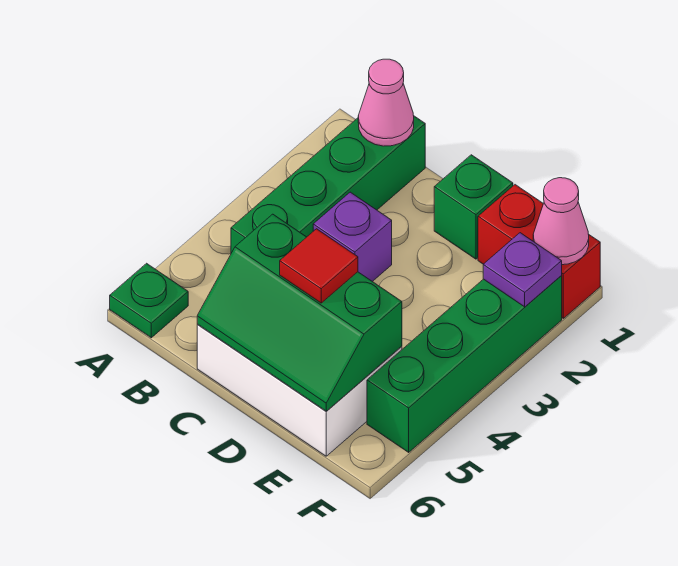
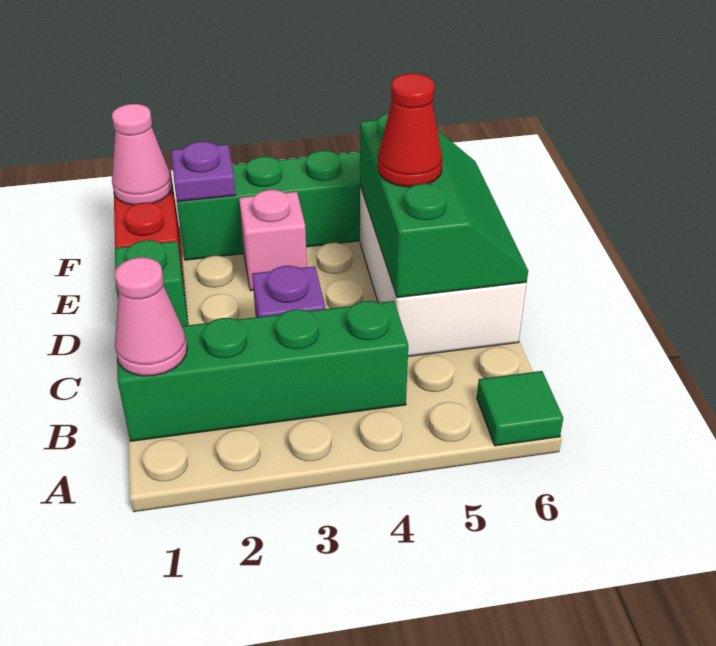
green 1x1 plate [110,263,188,338] -> green 1x1 tile [477,371,563,446]
red 1x1 tile [280,229,358,303] -> red 1x1 cone [378,73,443,187]
none -> pink 1x1 brick [239,190,307,291]

